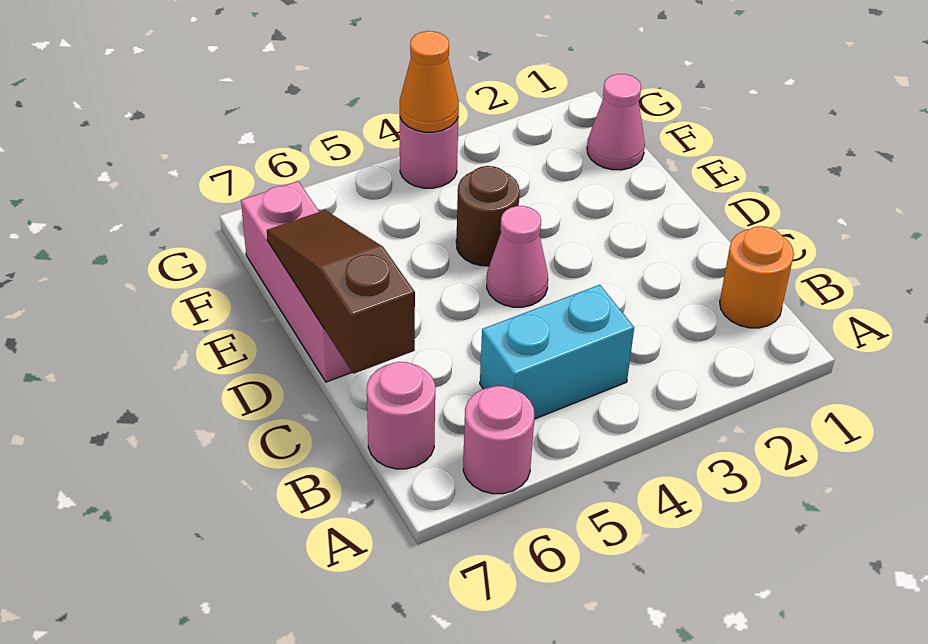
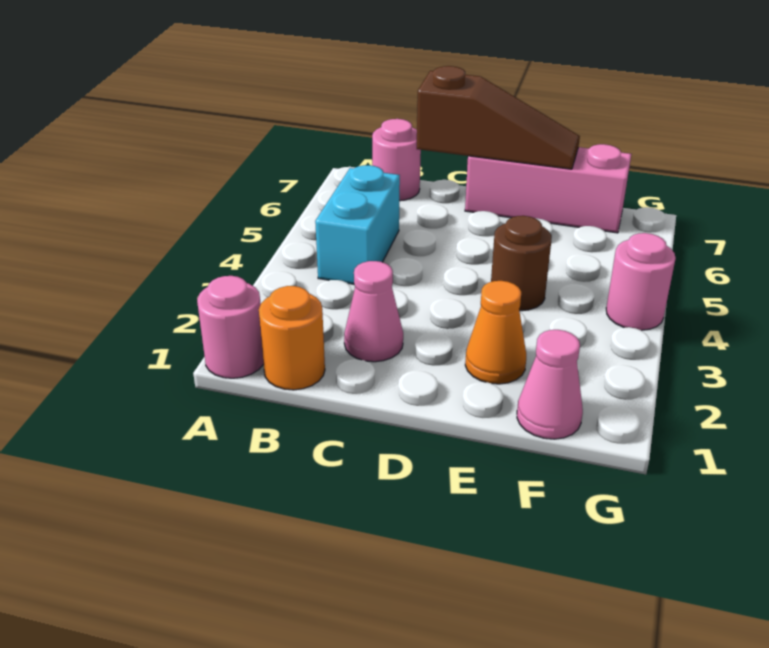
pink 1x1 round brick [463,386,534,494] -> pink 1x1 round brick moved to [197,276,264,378]
pink 1x1 cone [487,206,548,307] -> pink 1x1 cone moved to [344,261,403,362]
orange 1x1 cone [400,31,459,132] -> orange 1x1 cone moved to [465,281,526,384]

